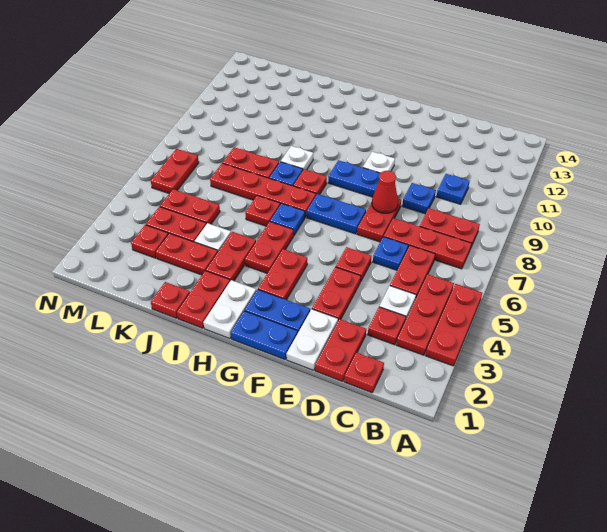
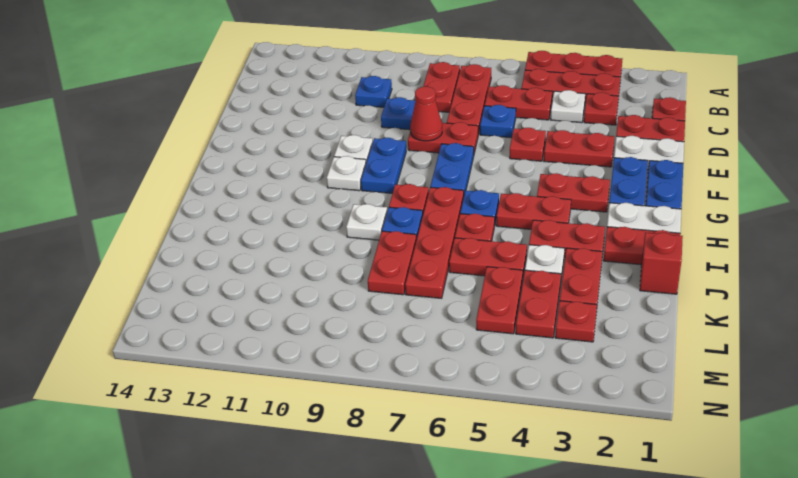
none -> white 1x1 plate [327,156,366,191]
red 1x1 plate [151,282,190,318] -> red 1x1 brick [640,233,683,294]
red 1x2 plate [151,149,199,194] -> red 1x2 plate moved to [449,238,527,276]

